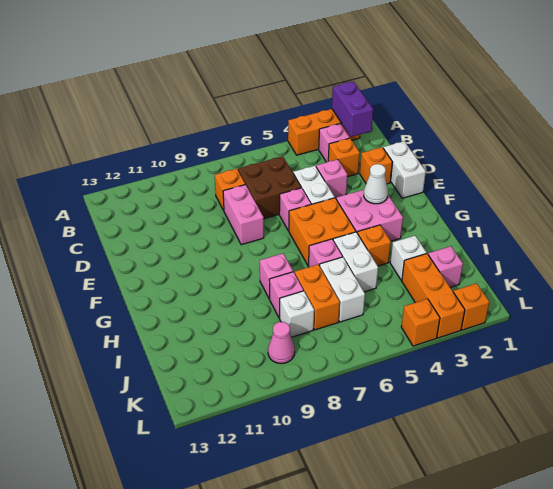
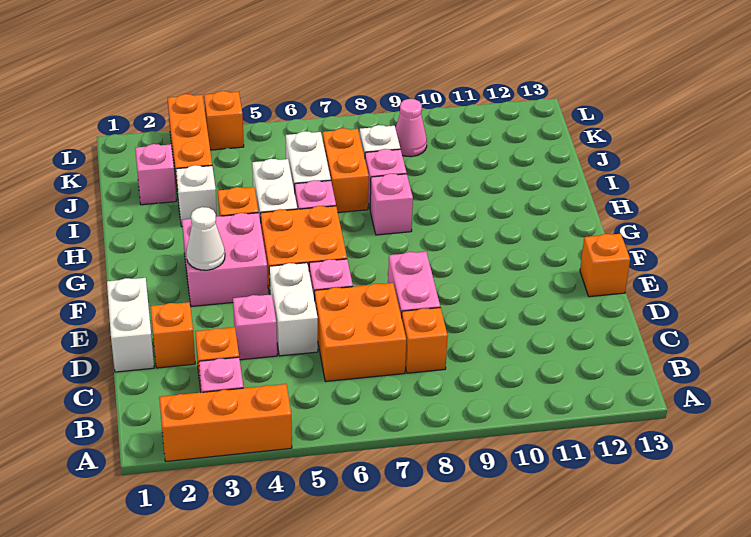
purple 1x2 brick [332,81,373,137] -> none
brown 2x2 brick [238,156,301,219] -> orange 2x2 brick [315,283,406,382]
orange 1x1 brick [453,283,489,330] -> orange 1x1 brick moved to [580,234,630,297]

